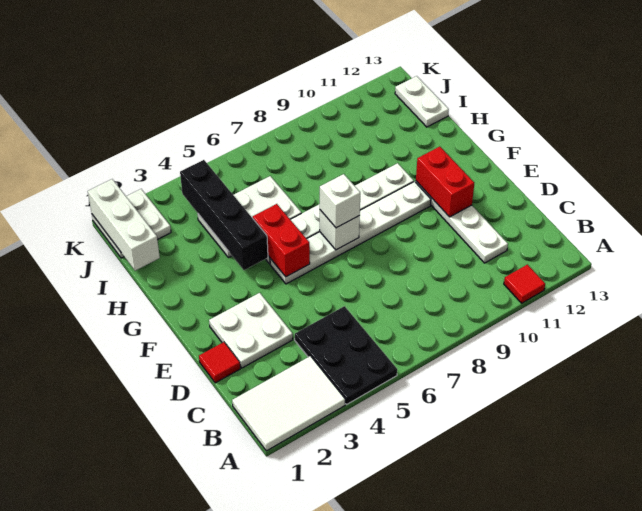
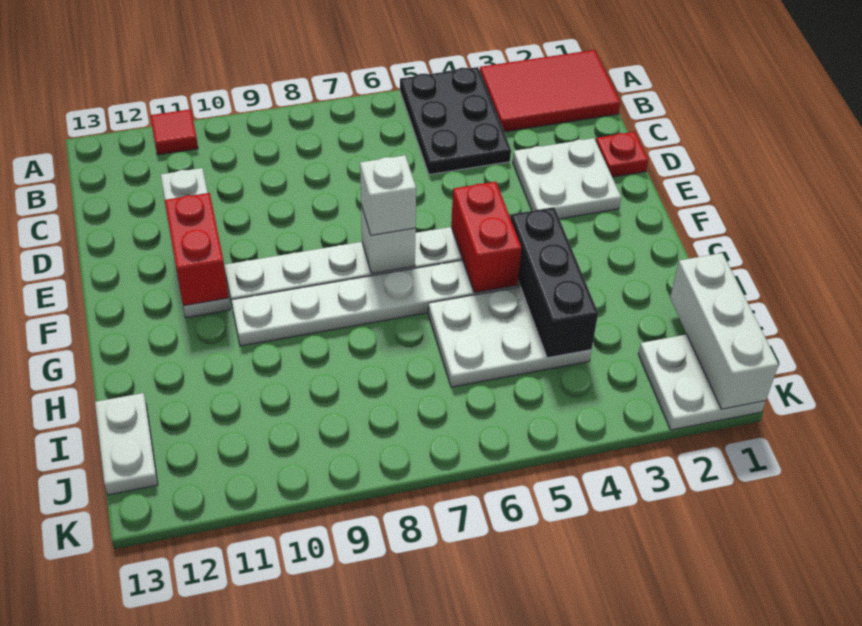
white 2x3 tile [232,356,345,451] -> red 2x3 tile [480,50,620,132]
red 1x1 tile [199,342,240,383] -> red 1x1 plate [596,132,648,177]
black 1x4 brick [180,160,268,270] -> black 1x3 brick [511,207,598,358]

